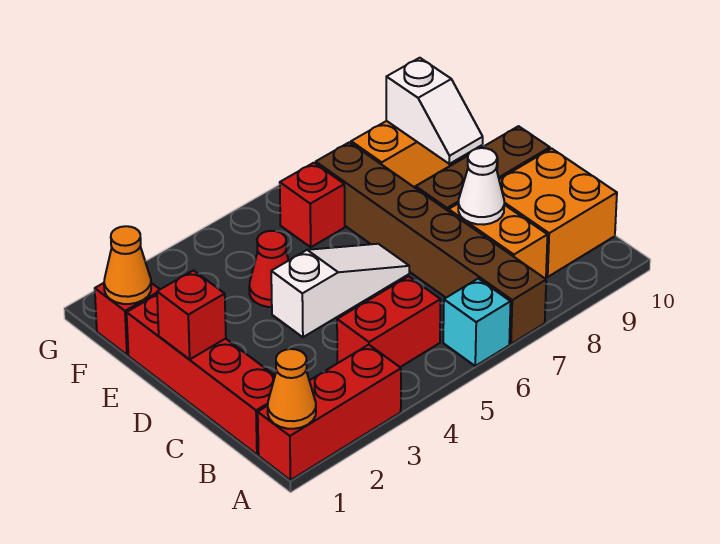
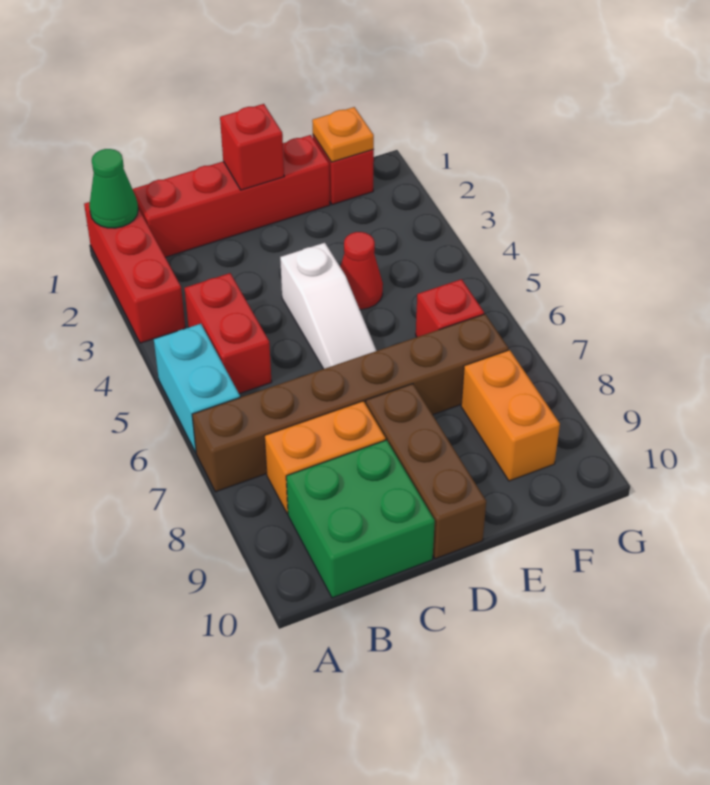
orange 1x1 cone [268,349,316,429] -> green 1x1 cone [89,149,138,228]
cyan 1x1 brick [443,279,511,366] -> cyan 1x2 brick [154,324,240,452]
orange 2x2 brick [499,149,617,277] -> green 2x2 brick [286,440,435,598]
white 1x1 cone [458,148,504,225] -> none
white 1x2 slope [386,58,483,164] -> none
orange 1x1 cone [104,226,151,304] -> orange 1x1 plate [312,107,374,162]

